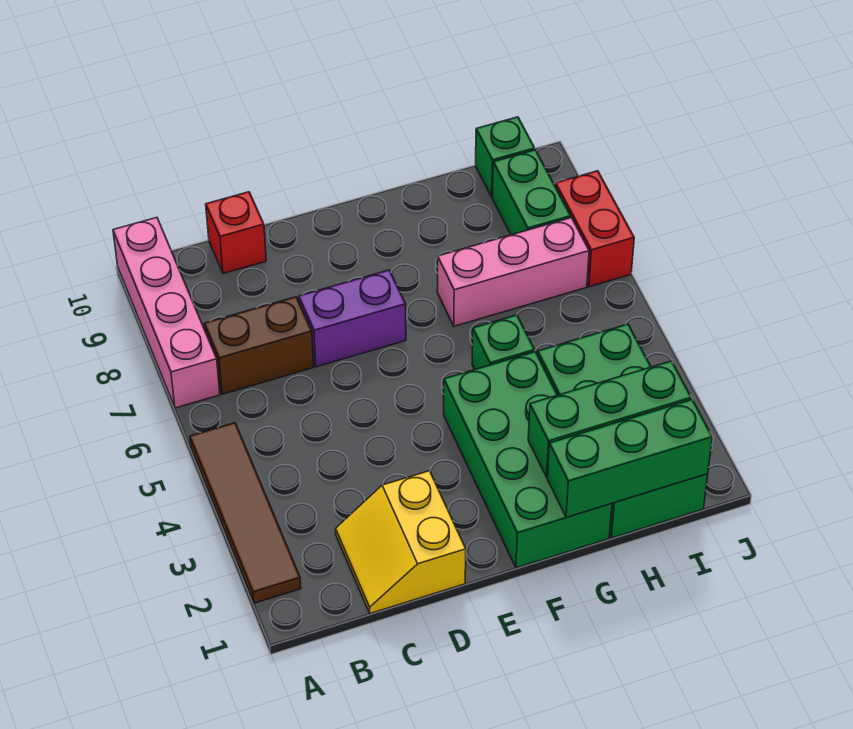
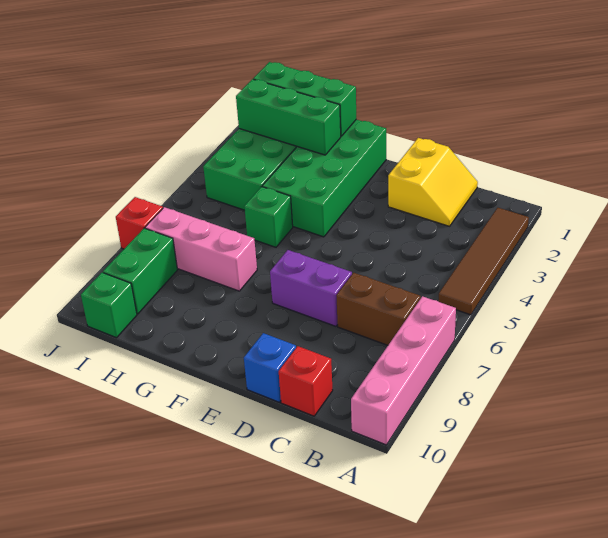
none -> blue 1x1 brick [244,333,296,402]
red 1x2 brick [555,171,634,287] -> red 1x1 brick [116,197,163,249]

